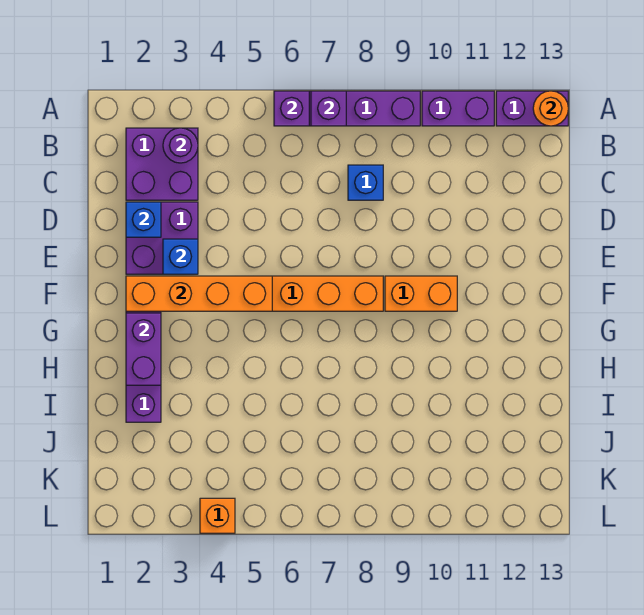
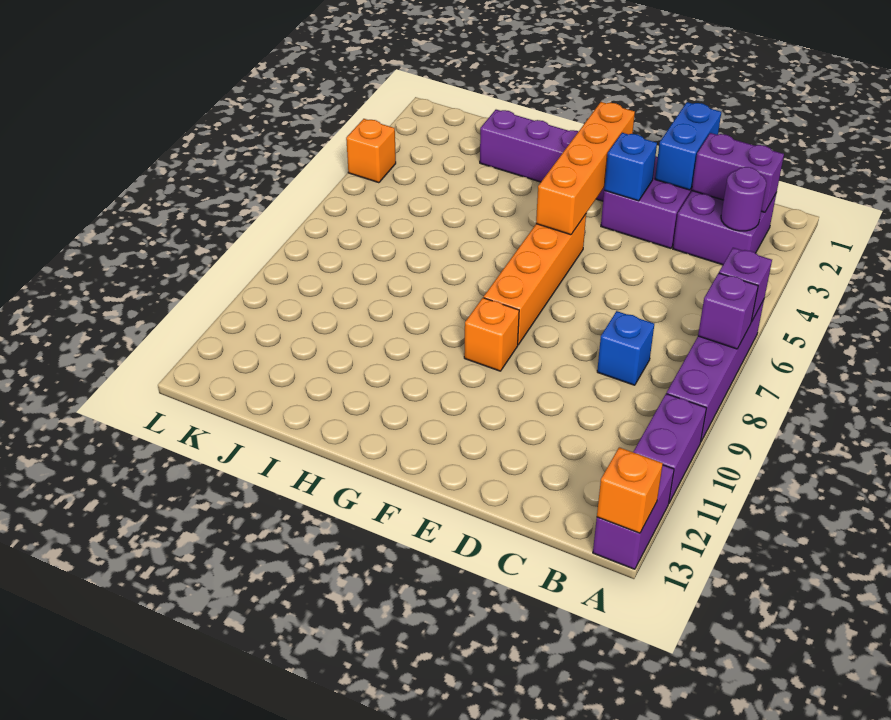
orange 1x1 round brick [533,91,568,126] -> orange 1x1 brick [597,447,663,533]
blue 1x1 brick [126,202,161,237] -> blue 1x2 brick [655,102,721,190]
orange 1x2 brick [385,276,457,311] -> orange 1x1 brick [464,298,519,371]
purple 1x2 brick [126,313,161,385] -> purple 1x2 brick moved to [692,133,784,212]

